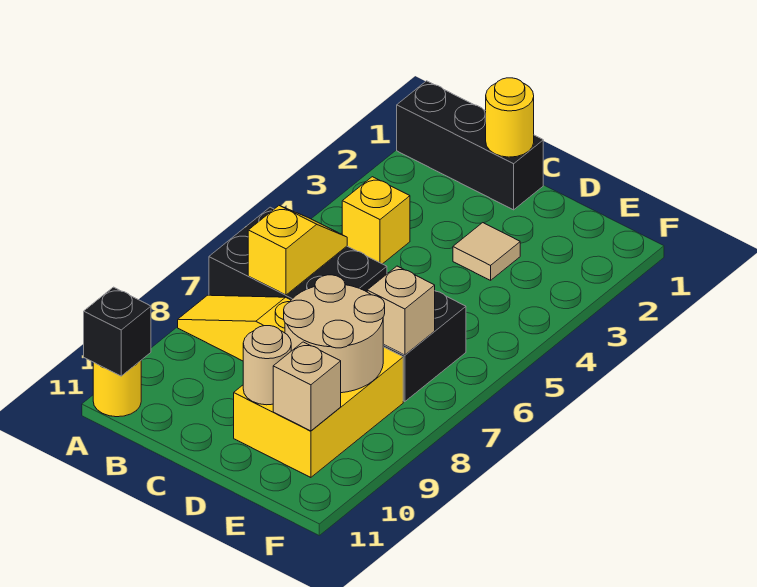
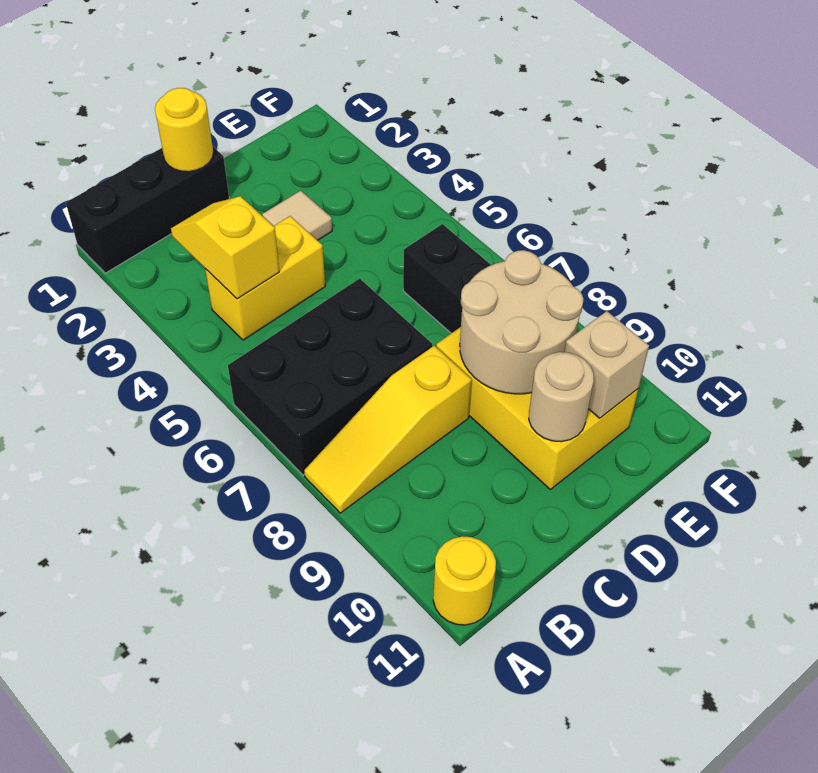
black 1x1 brick [84,287,151,376] -> none
yellow 1x1 brick [342,177,410,264] -> yellow 1x2 brick [205,216,325,340]
yellow 1x2 slope [248,206,347,295] -> yellow 1x2 slope moved to [171,196,279,299]
tan 1x1 brick [367,266,435,355] -> none

